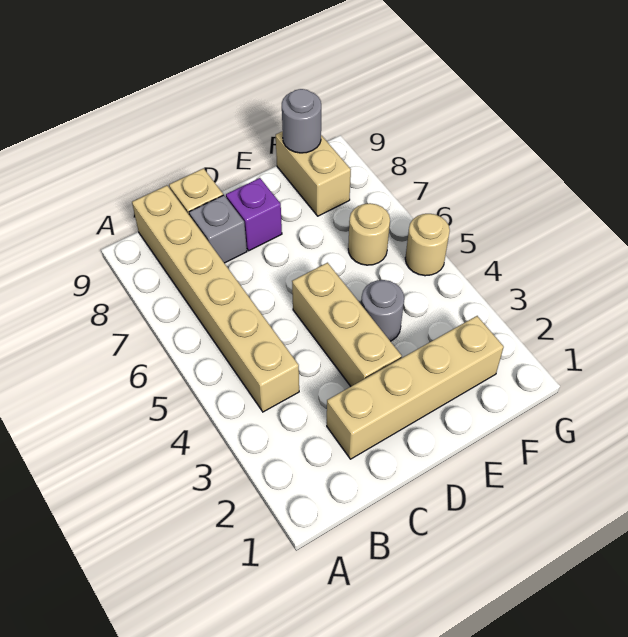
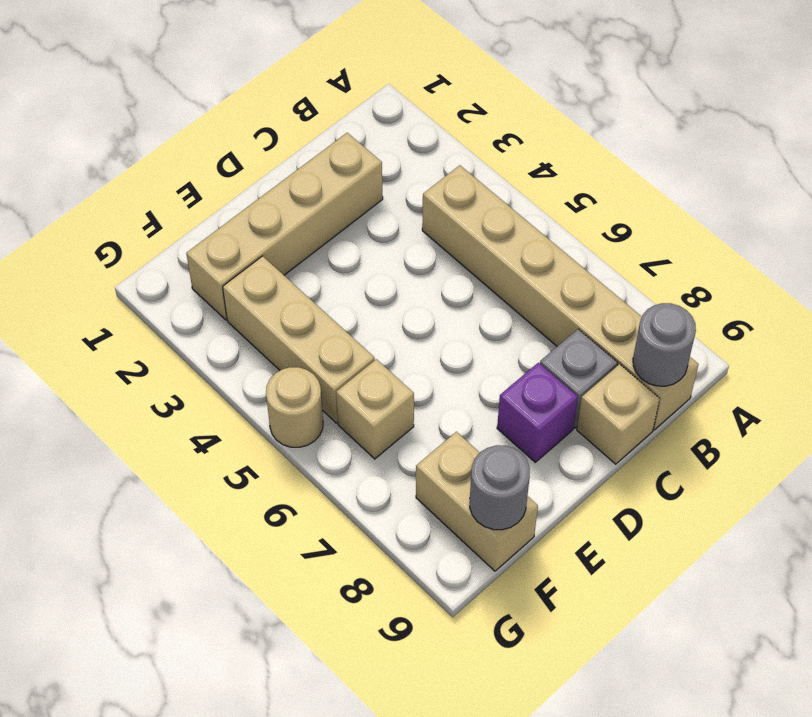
tan 1x3 brick [292,263,402,386] -> tan 1x3 brick moved to [223,256,375,423]
grey 1x1 round brick [361,280,404,341] -> grey 1x1 round brick moved to [633,303,696,386]
tan 1x1 round brick [348,203,390,265] -> tan 1x1 brick [336,359,414,459]

